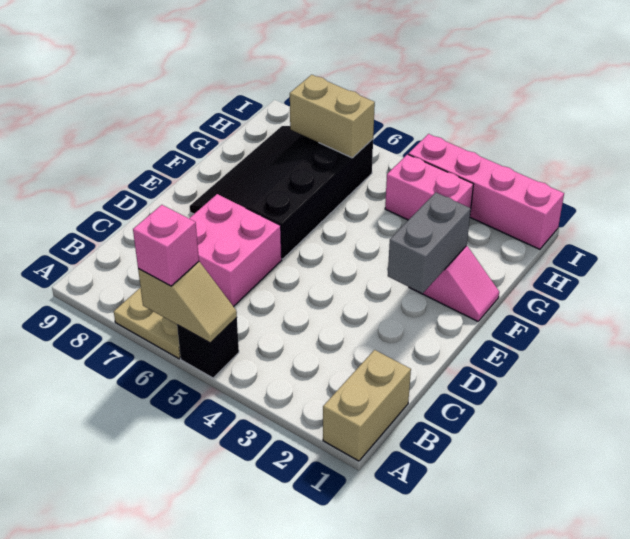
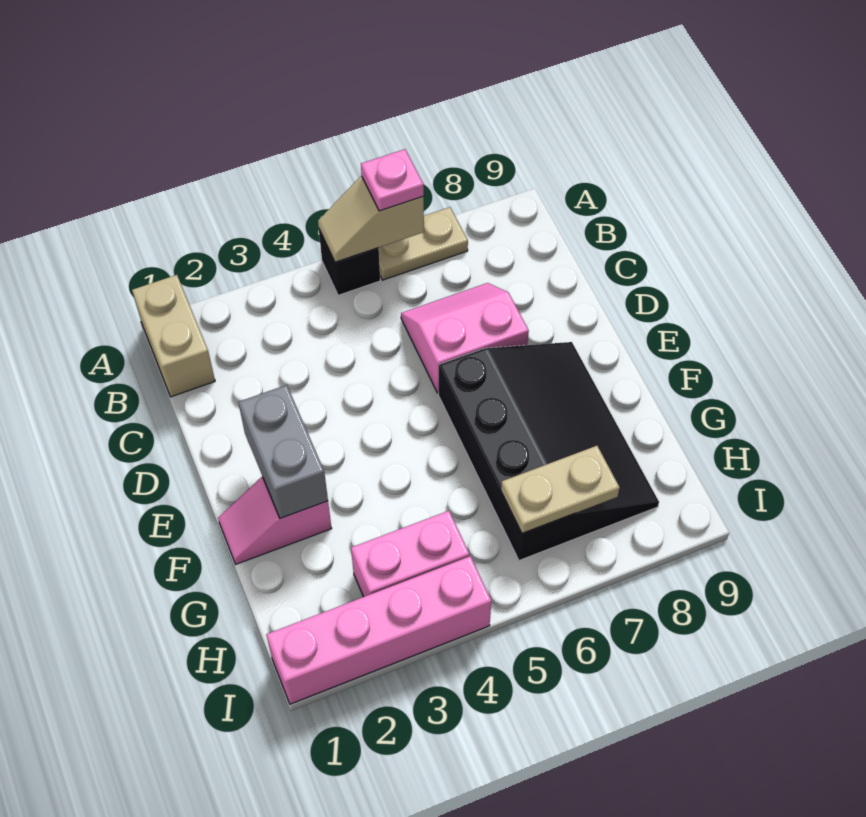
pink 1x1 brick [133,205,199,286] -> pink 1x1 plate [361,149,424,211]
pink 2x2 brick [189,194,282,307] -> pink 2x2 slope [401,283,529,393]
tan 1x2 brick [290,75,375,158] -> tan 1x2 plate [501,446,620,533]

